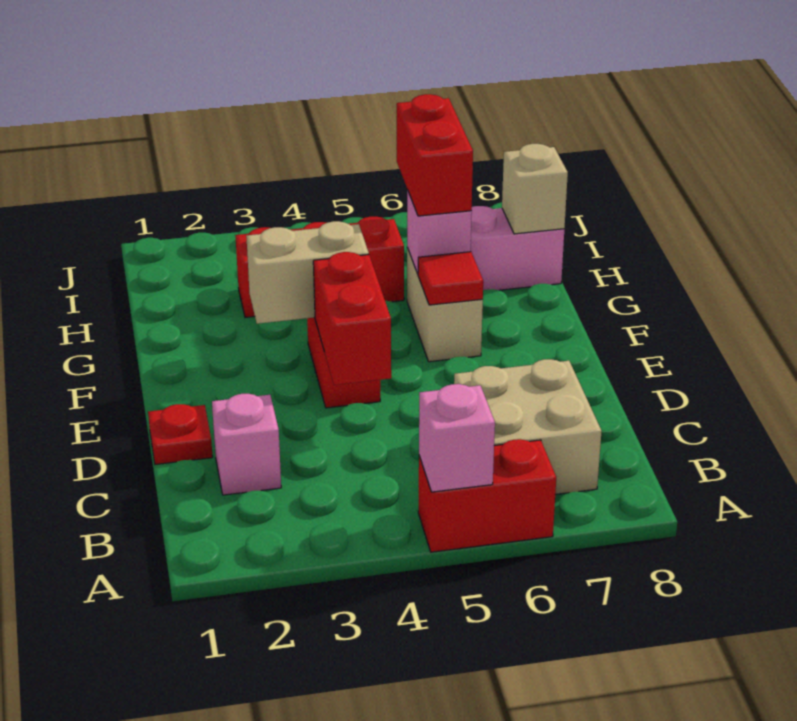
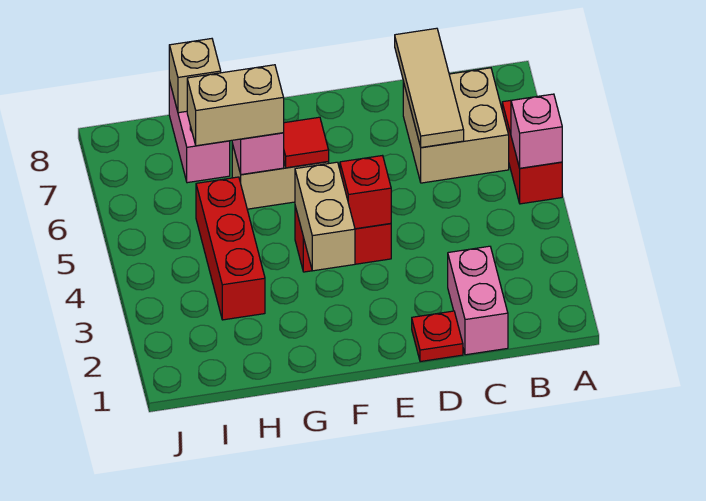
pink 1x1 brick [212,394,281,495] -> pink 1x2 brick [448,246,508,355]
none -> tan 1x3 tile [395,28,464,148]
red 1x2 brick [313,252,391,385] -> red 1x1 brick [340,156,391,229]
red 1x2 brick [397,94,473,216] -> tan 1x2 brick [187,65,284,146]

